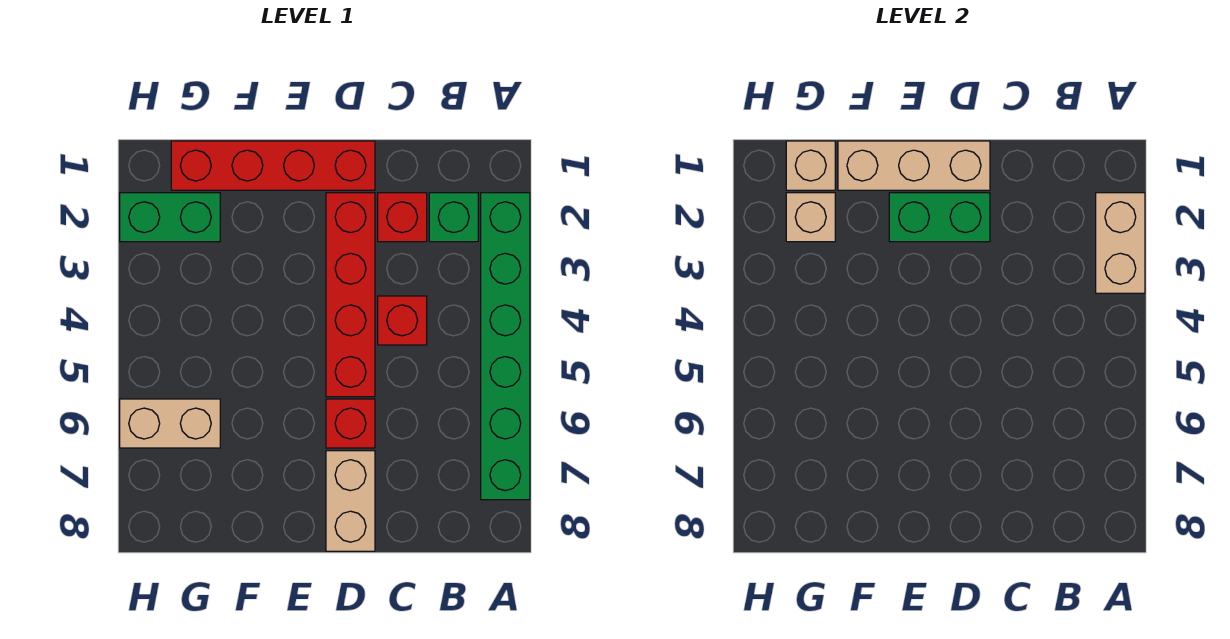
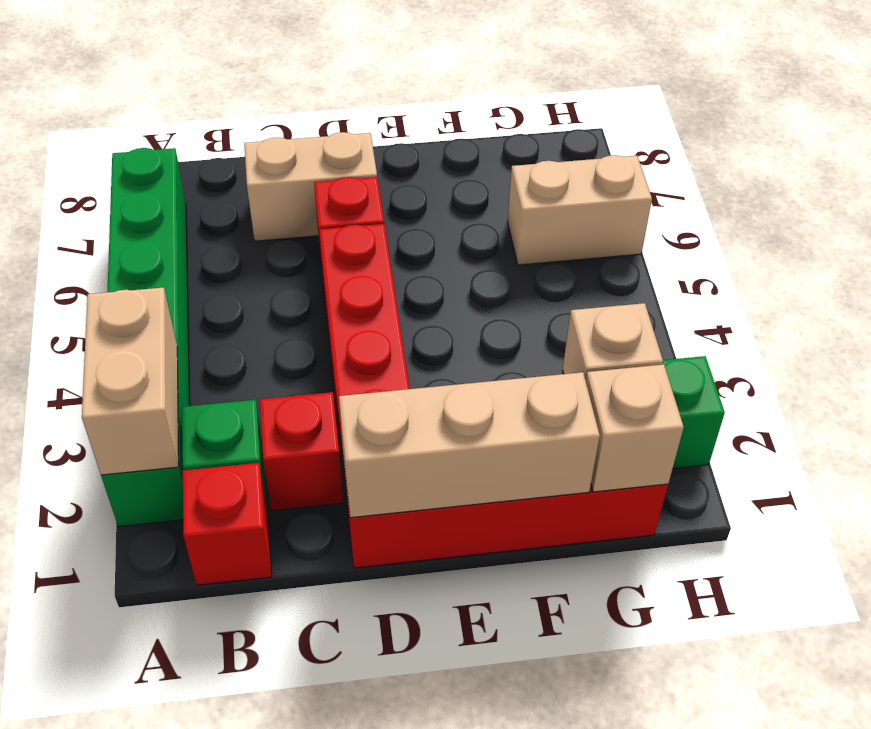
red 1x1 brick [378,296,427,345] -> red 1x1 brick moved to [183,463,272,585]
green 1x2 brick [889,193,990,242] -> none
tan 1x2 brick [326,451,375,551] -> tan 1x2 brick turned to [244,132,377,241]

